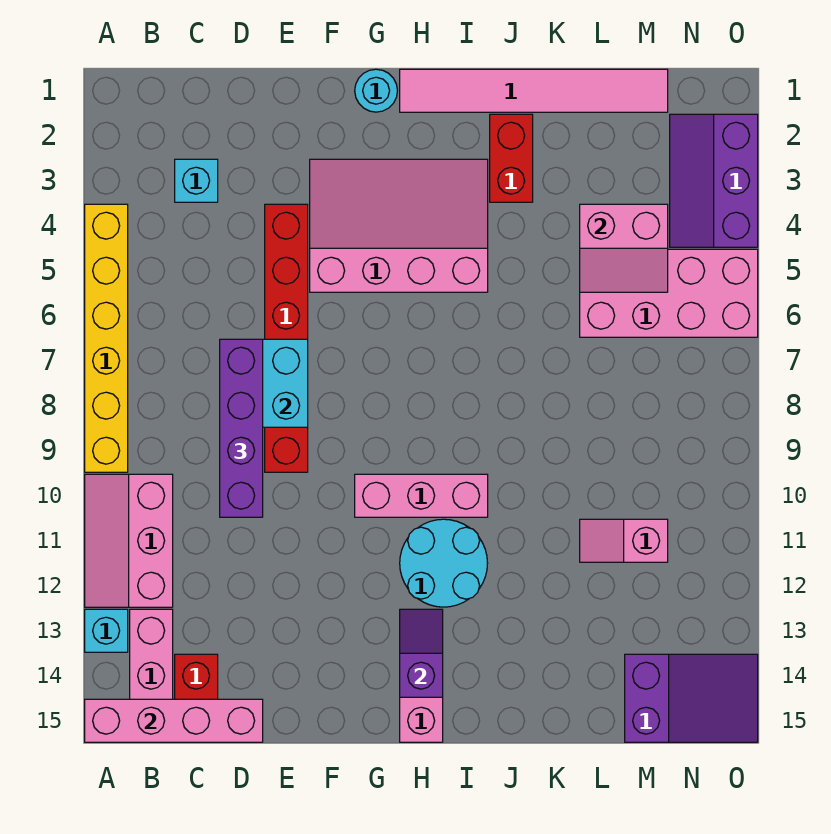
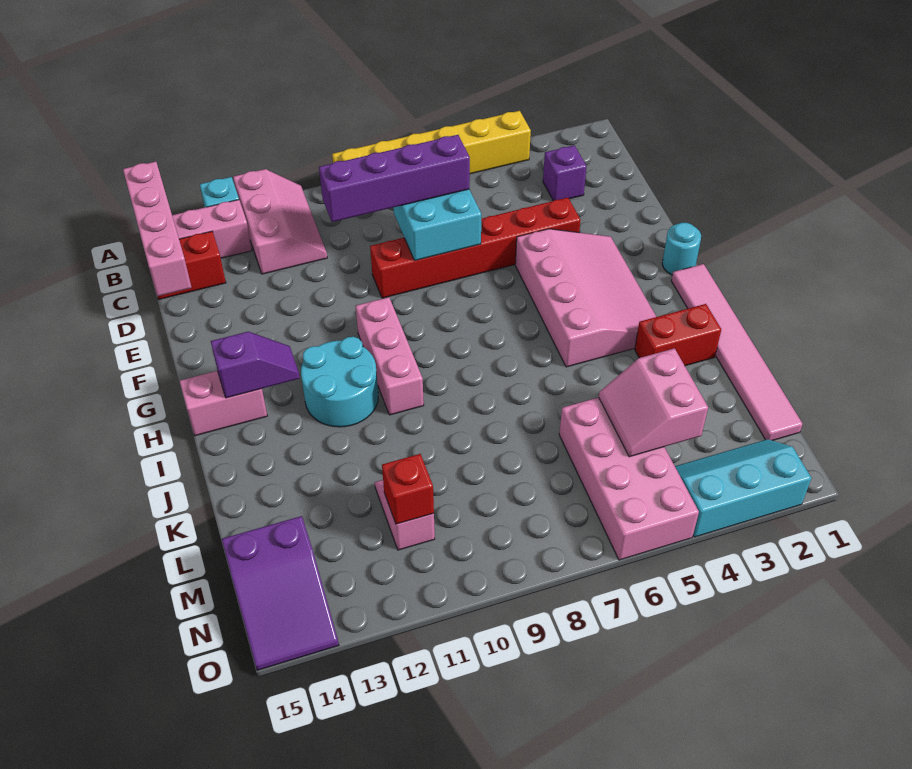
pink 2x3 slope [85,474,173,607] -> pink 2x3 slope turned to [233,169,327,274]
cyan 1x1 brick [175,159,218,202] -> purple 1x1 brick [543,145,587,201]
none -> red 1x1 brick [382,454,434,524]
purple 2x3 slope [670,114,758,247] -> cyan 2x3 slope [675,439,811,537]

